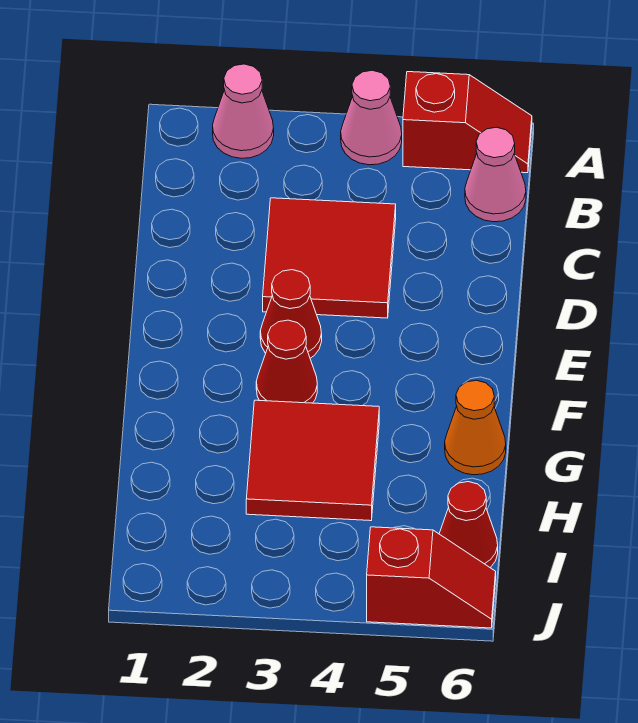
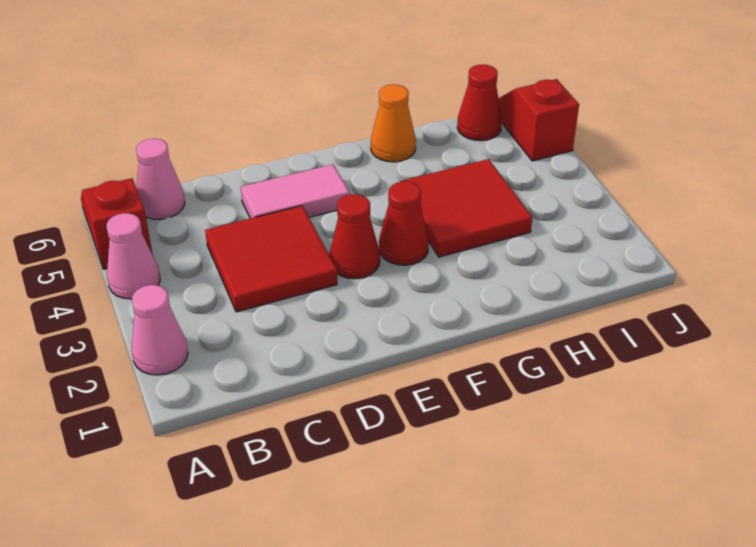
none -> pink 1x2 tile [241,164,350,218]

